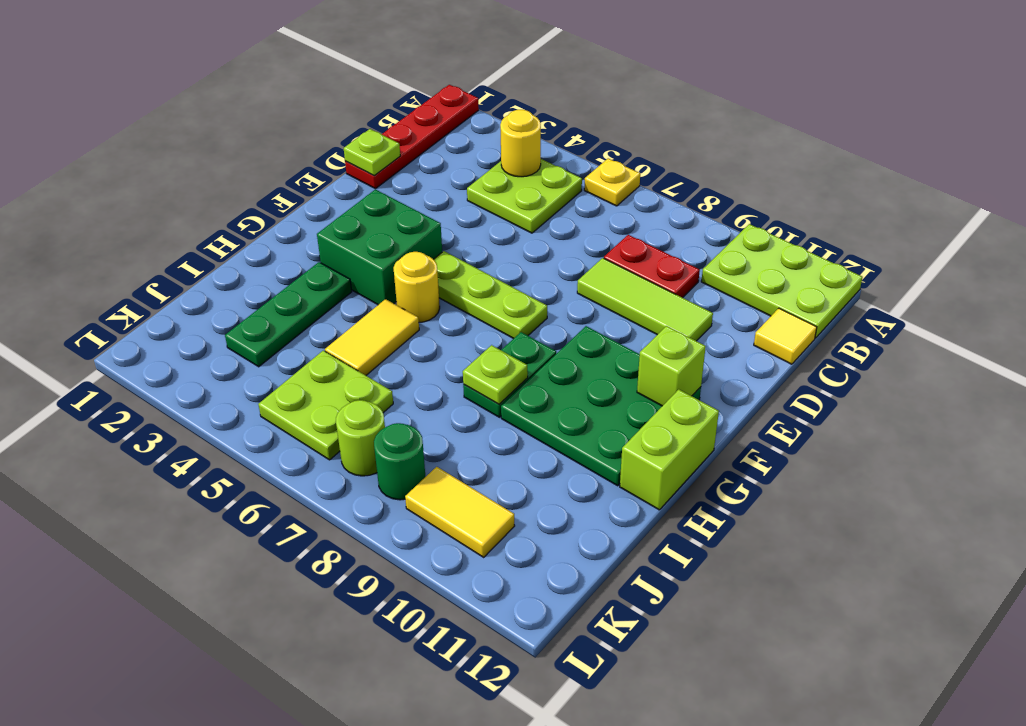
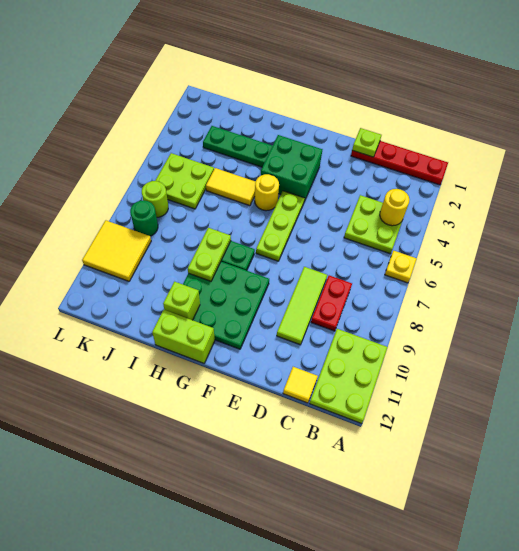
lime 1x1 brick [637,326,706,406] -> lime 1x1 brick moved to [163,282,200,320]
lime 1x1 plate [463,345,528,404] -> lime 1x2 plate [188,228,231,281]
yellow 1x2 tile [405,467,515,557] -> yellow 2x2 tile [82,220,151,281]

